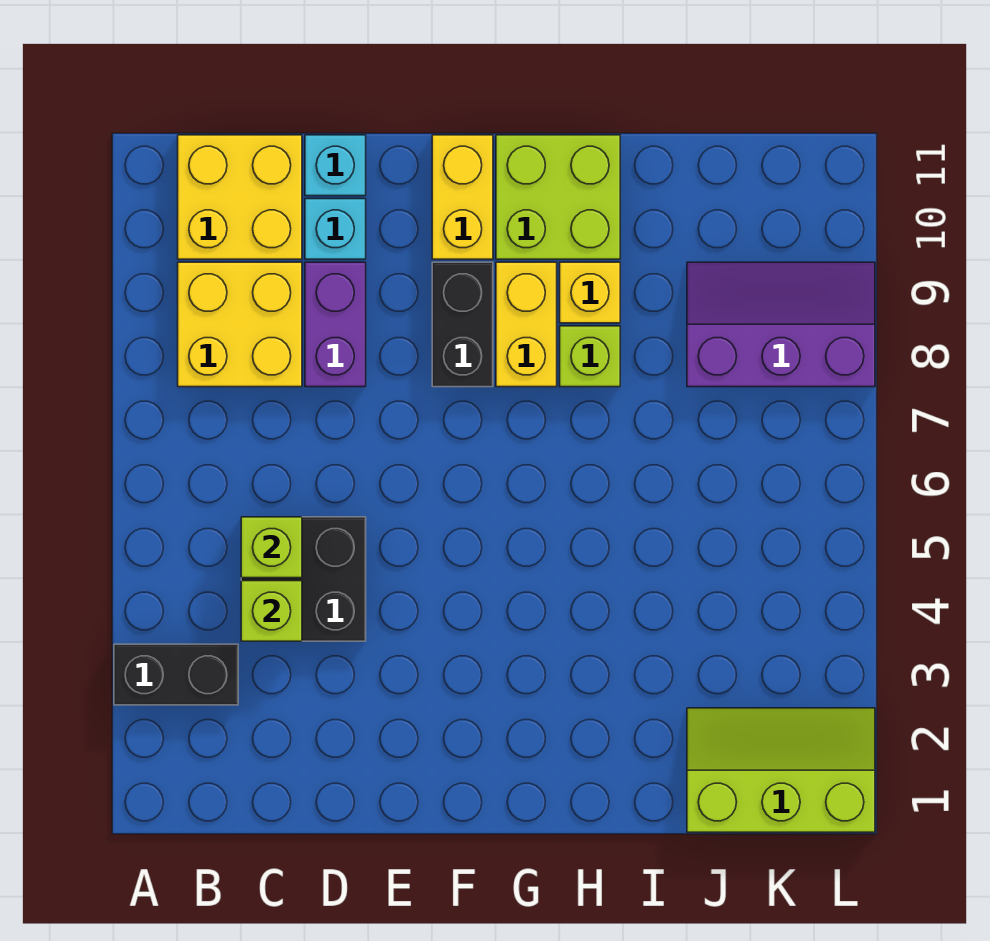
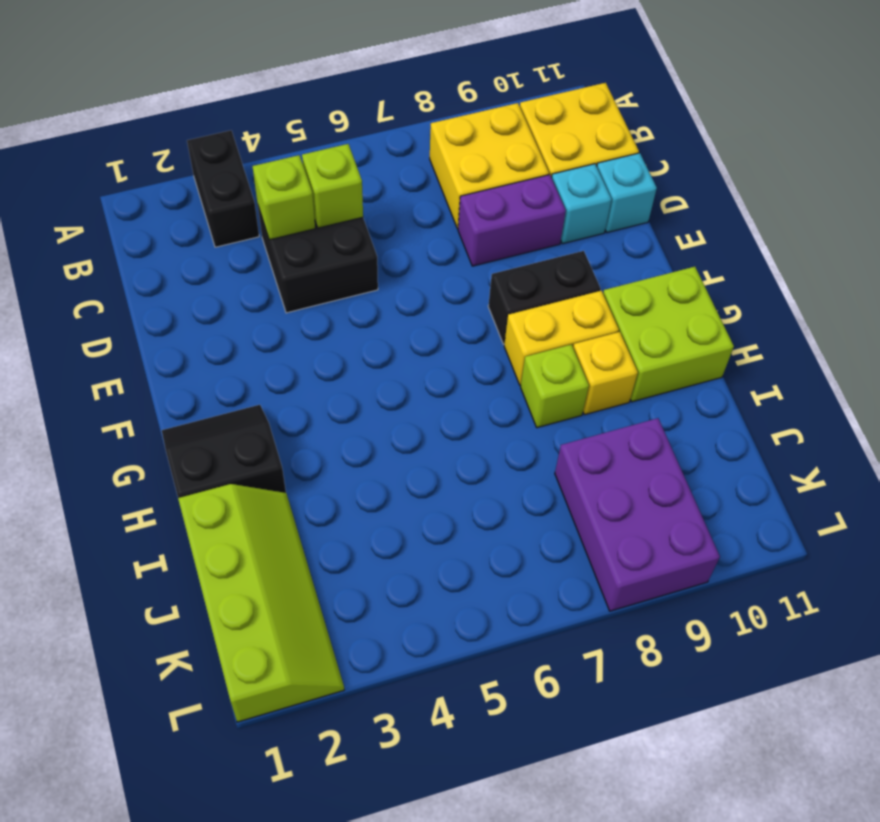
yellow 1x2 brick [432,135,493,259] -> none
none -> black 2x2 slope [162,405,286,498]
lime 2x3 slope [687,708,875,832] -> lime 2x4 slope [178,484,344,722]
purple 2x3 slope [687,262,875,387] -> purple 2x3 brick [555,418,720,611]

